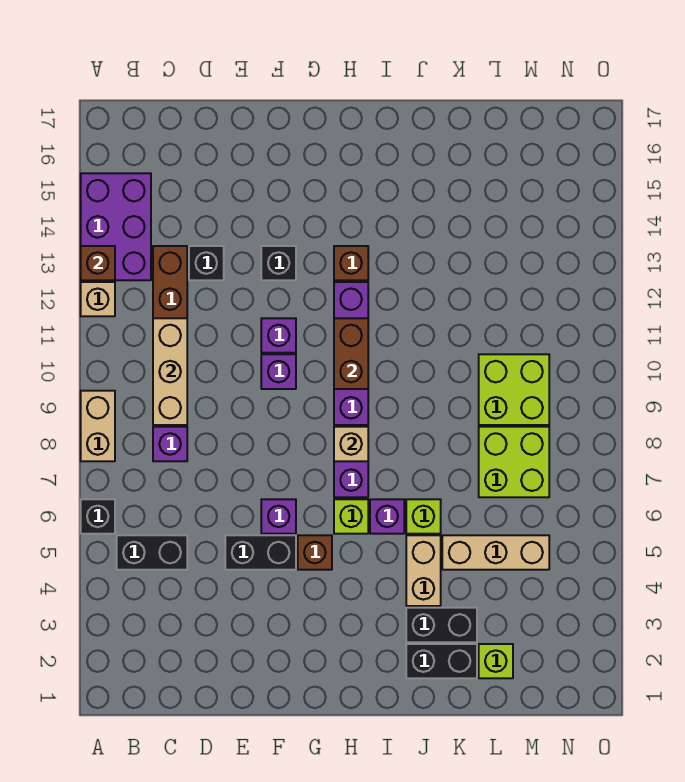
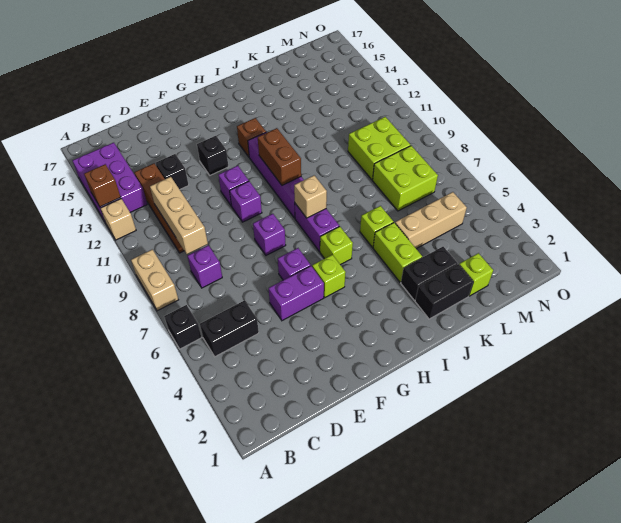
black 1x2 brick [225,535,296,570] -> purple 1x2 brick [269,266,324,321]
brown 1x1 brick [298,535,332,570] -> lime 1x1 brick [312,255,346,297]
purple 1x1 brick [370,499,404,534] -> purple 1x1 brick moved to [253,214,286,255]
tan 1x2 brick [406,535,441,606] -> lime 1x2 brick [373,223,422,282]

